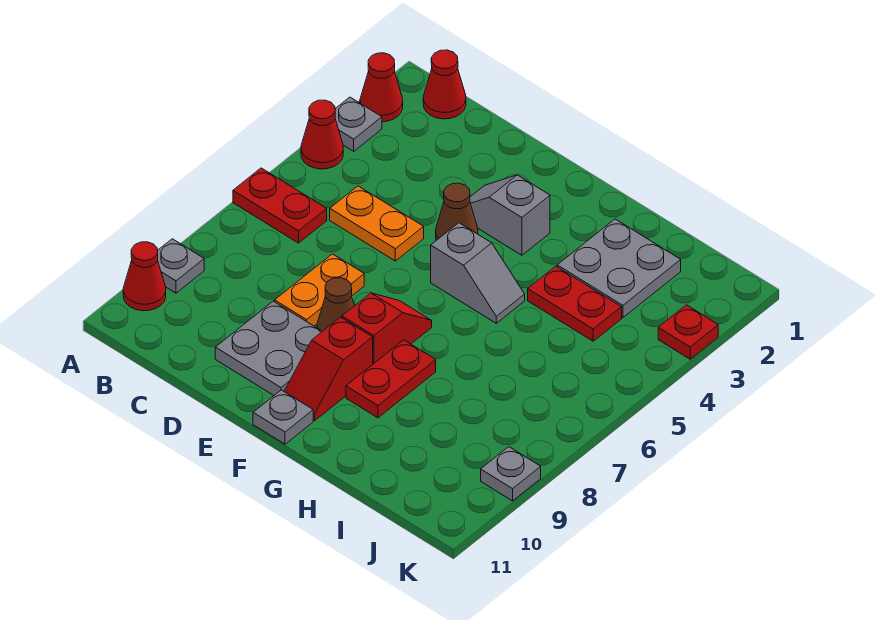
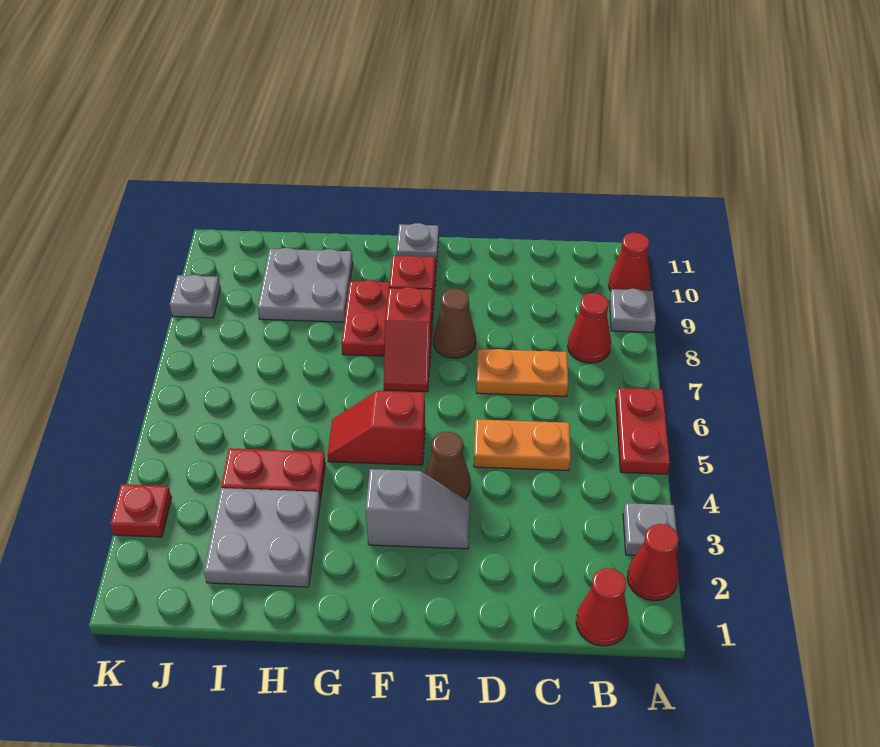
red 1x1 cone [301,100,343,169] -> red 1x1 cone moved to [568,293,611,363]
red 1x2 plate [233,168,327,243] -> red 1x2 plate turned to [616,388,670,474]
orange 1x2 plate [275,254,364,326] -> orange 1x2 plate turned to [476,349,568,397]
grey 2x2 plate [215,301,322,395] -> grey 2x2 plate moved to [258,248,353,322]
grey 1x2 slope [431,223,525,323] -> red 1x2 slope [327,391,425,465]

